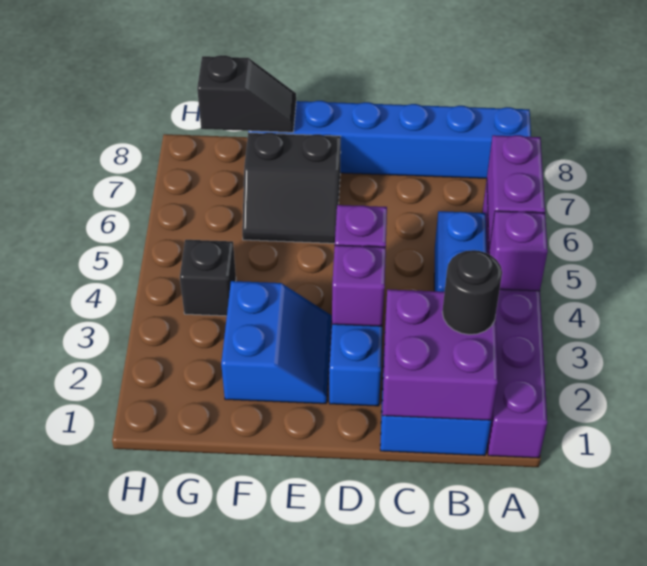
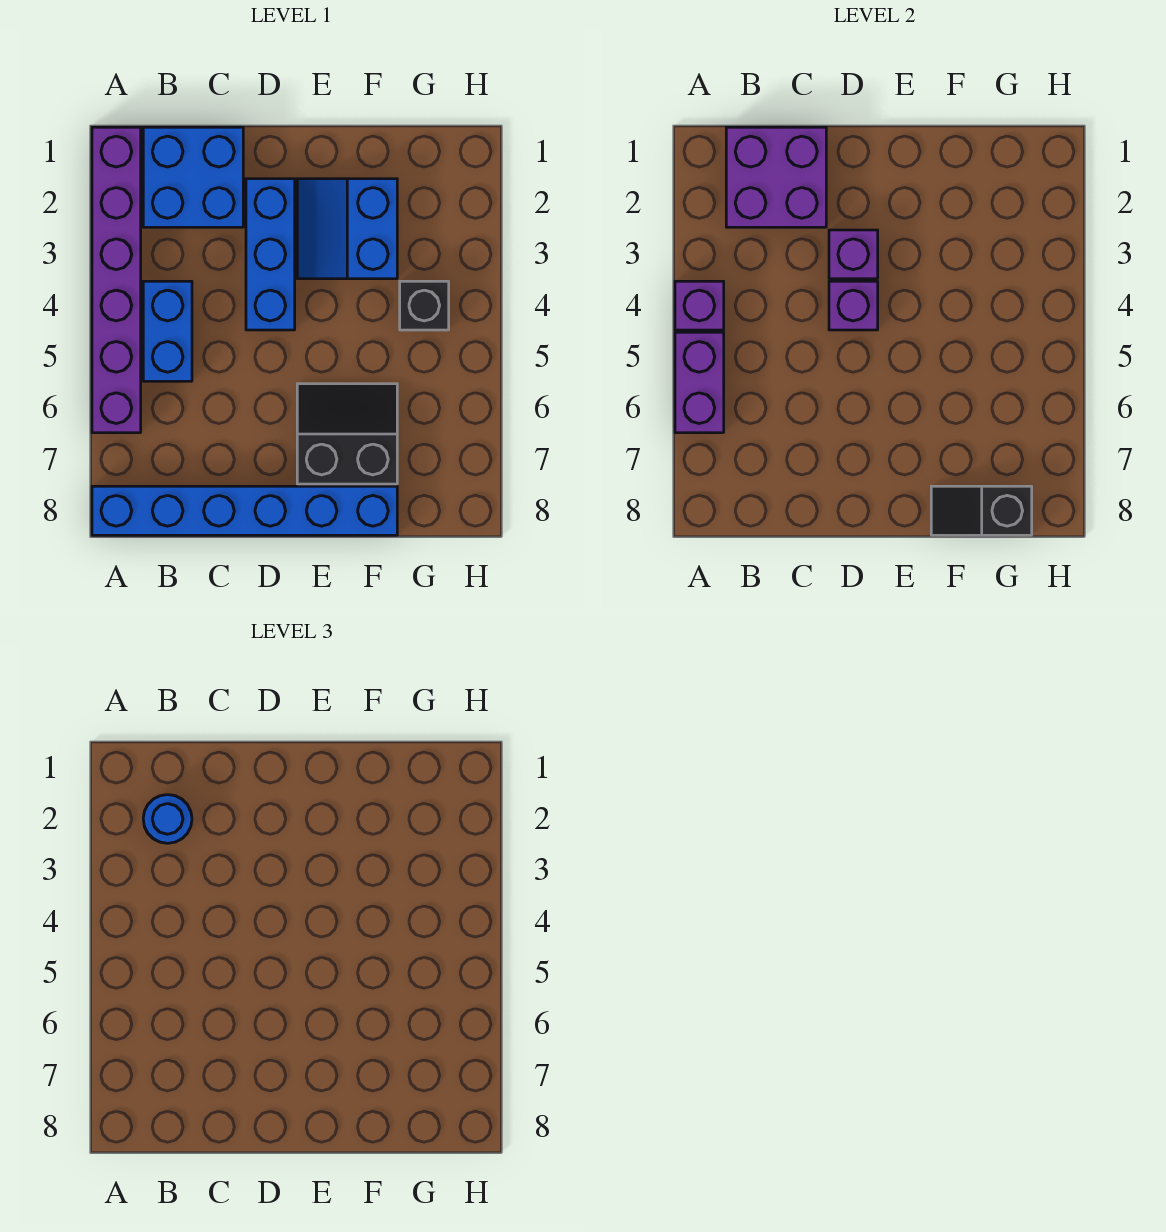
black 1x1 round brick [442,250,502,335] -> blue 1x1 round brick [143,795,192,843]

